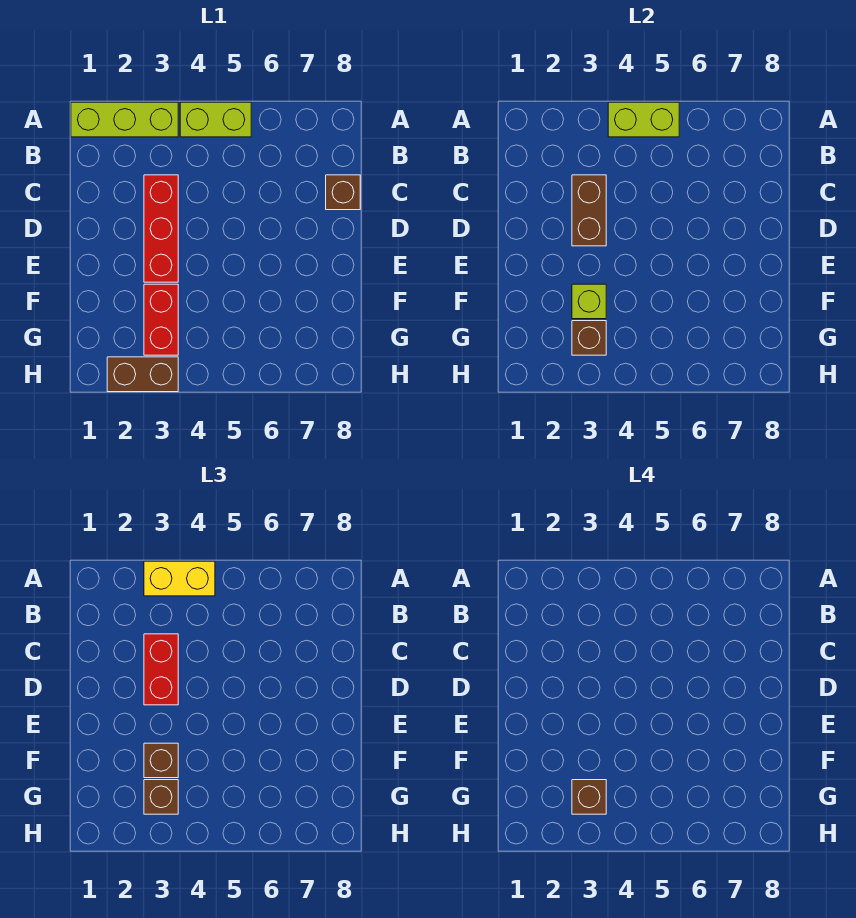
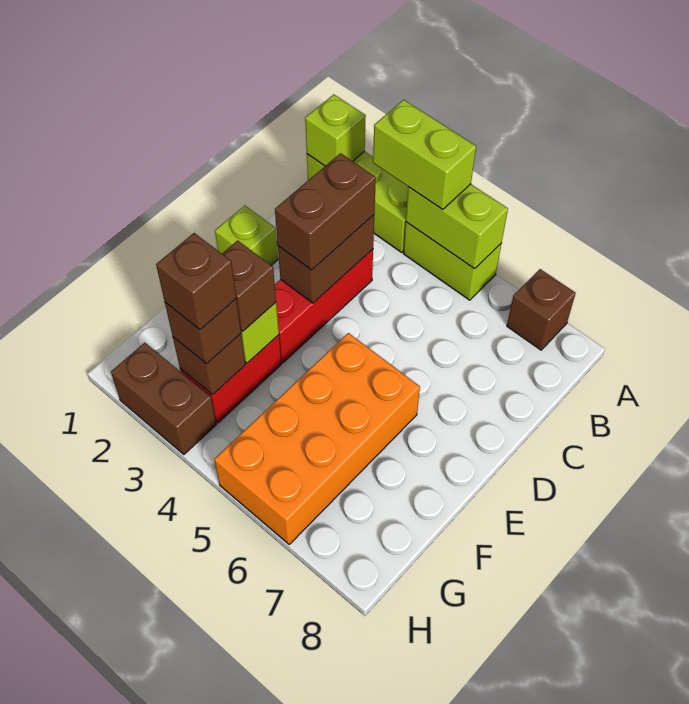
none -> lime 1x1 brick [305,95,366,166]
yellow 1x2 brick [144,561,215,596] -> lime 1x2 brick [373,100,476,209]
red 1x2 brick [144,634,178,705] -> brown 1x2 brick [275,153,376,270]
brown 1x1 brick [326,175,360,210] -> brown 1x1 brick moved to [507,269,576,350]
none -> lime 1x1 brick [215,206,278,266]
none -> orange 2x4 brick [214,333,420,544]

